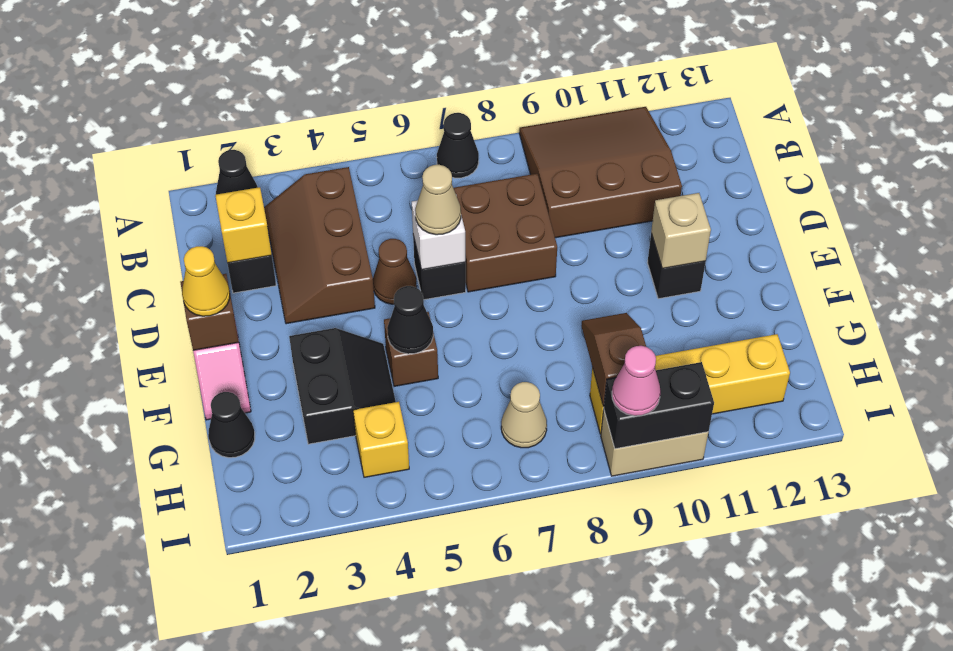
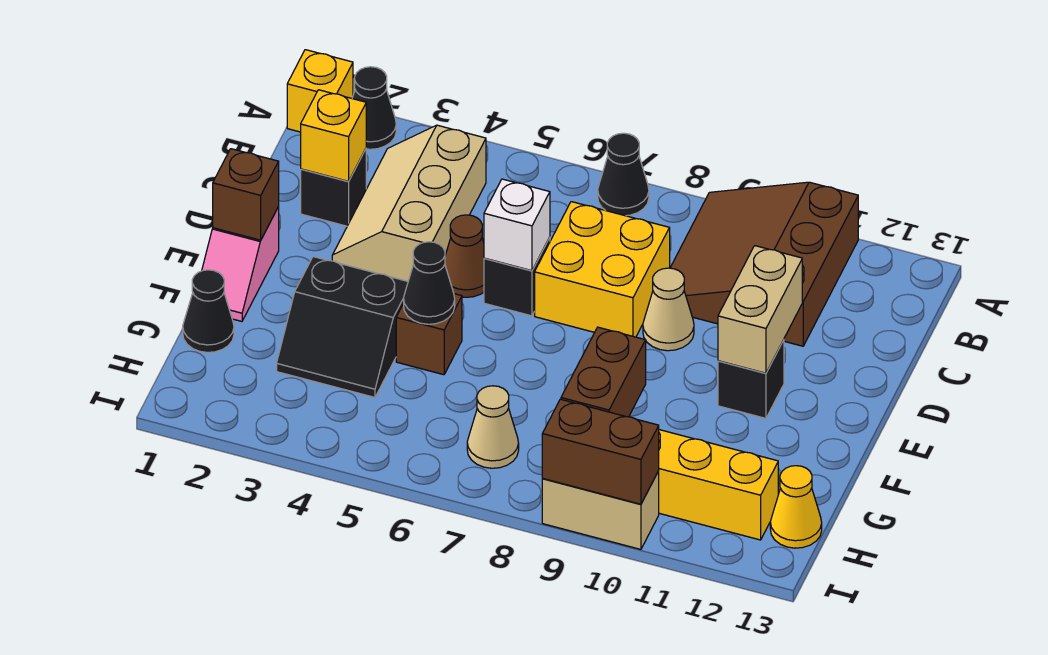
brown 3x3 slope [519,107,682,238] -> brown 3x3 slope turned to [670,182,858,346]
brown 2x3 slope [264,167,375,324] -> tan 2x3 slope [332,125,486,281]
brown 2x2 brick [454,174,557,292] -> yellow 2x2 brick [535,202,670,337]
tan 1x1 cone [415,165,461,235] -> tan 1x1 cone moved to [643,268,694,351]
yellow 1x1 cone [182,246,230,316] -> yellow 1x1 cone moved to [770,466,822,548]
tan 1x1 brick [651,193,711,268] -> tan 1x2 brick [718,246,802,373]
black 2x2 slope [289,328,396,444] -> black 2x2 slope turned to [277,257,408,397]
brown 1x2 slope [581,313,646,406] -> brown 1x2 brick [561,327,646,417]
yellow 1x1 brick [353,402,409,477] -> yellow 1x1 brick moved to [287,50,353,132]
black 1x2 brick [604,362,714,449] -> brown 1x2 brick [542,399,659,504]
pink 1x1 cone [612,346,661,416] -> none

